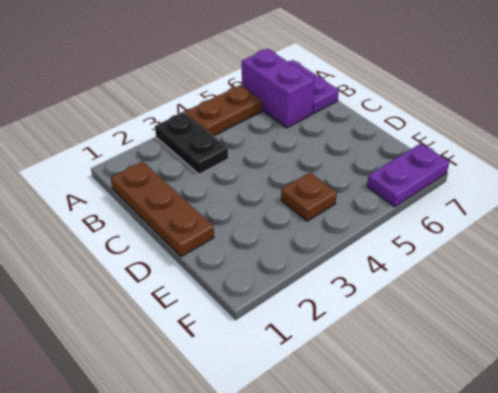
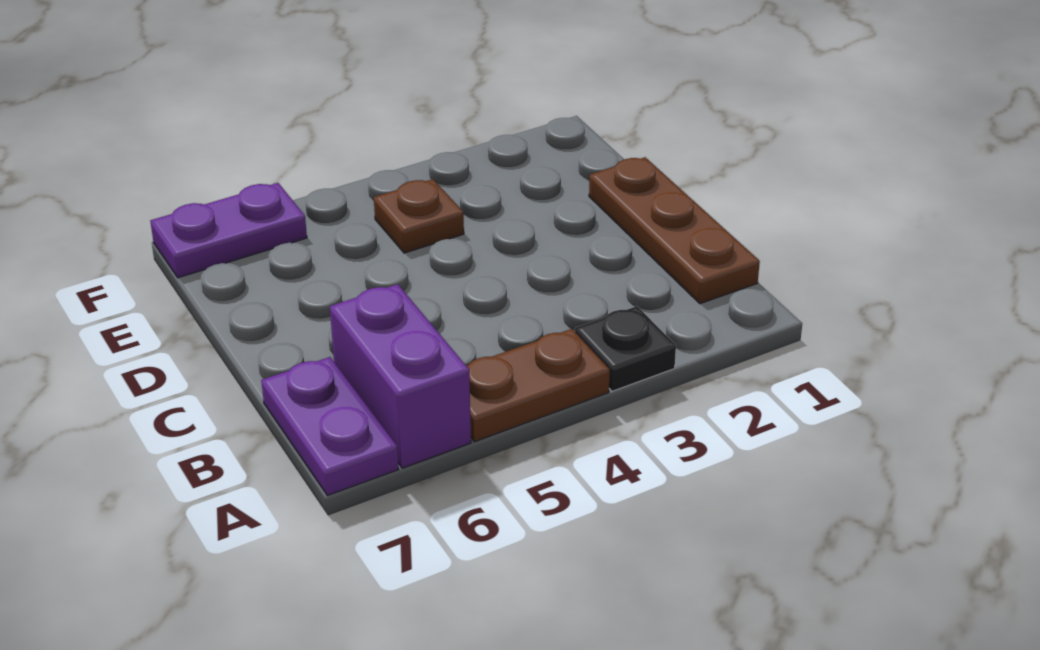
black 1x2 plate [155,112,228,174] -> black 1x1 plate [575,306,676,391]

